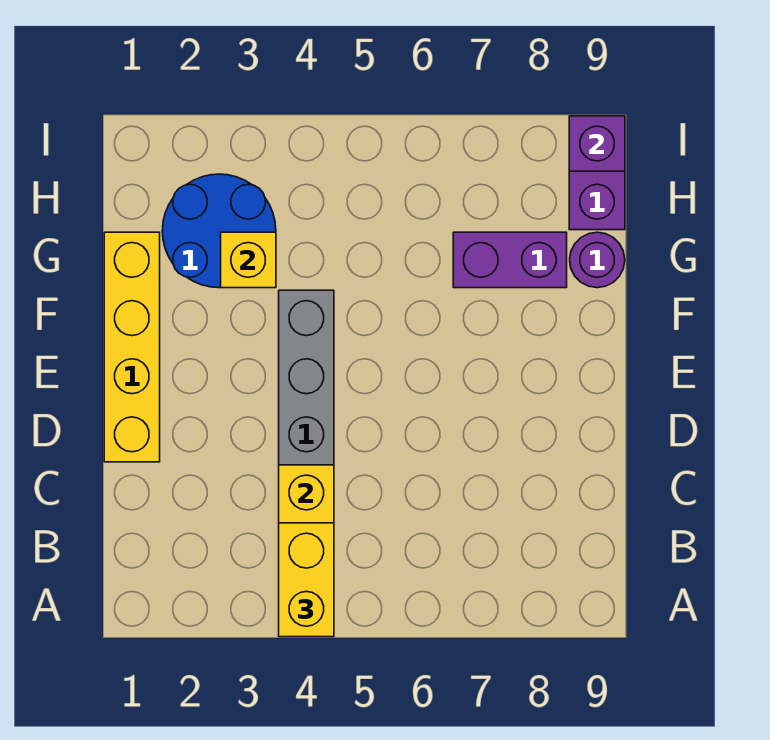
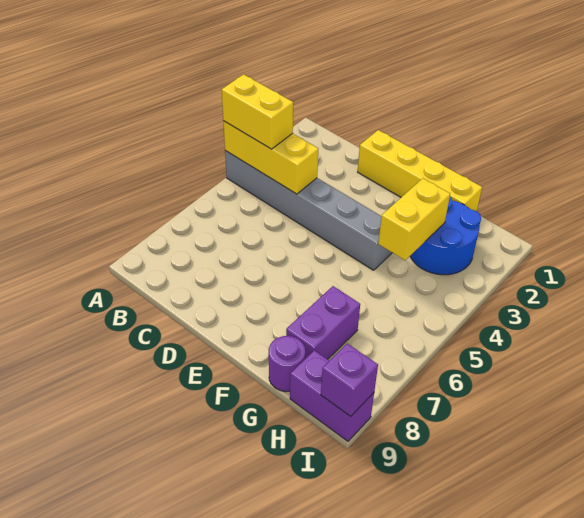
yellow 1x1 brick [221,232,276,288] -> yellow 1x2 brick [378,178,450,260]

